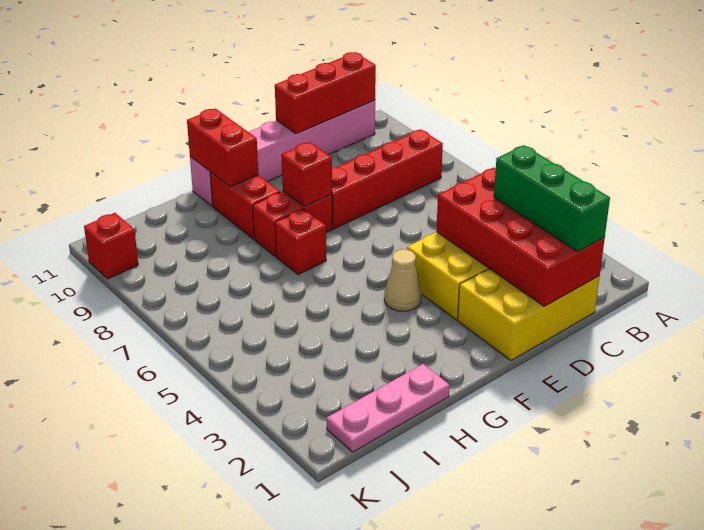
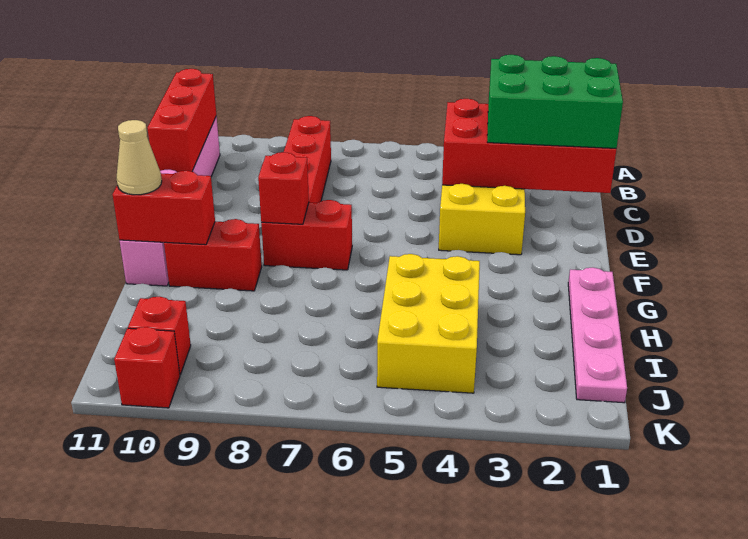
yellow 2x3 brick [458,269,600,360] -> yellow 2x3 brick moved to [377,254,480,393]
green 1x3 brick [494,145,610,251] -> green 2x3 brick [487,55,623,148]
tan 1x1 cone [384,249,421,311] -> tan 1x1 cone moved to [116,120,162,195]
red 1x2 brick [253,191,333,257] -> red 1x2 brick turned to [261,200,352,270]
red 1x1 brick [275,209,326,275] -> red 1x1 brick moved to [128,297,191,375]
pink 1x3 plate [327,364,450,452] -> pink 1x4 plate [568,267,627,403]

